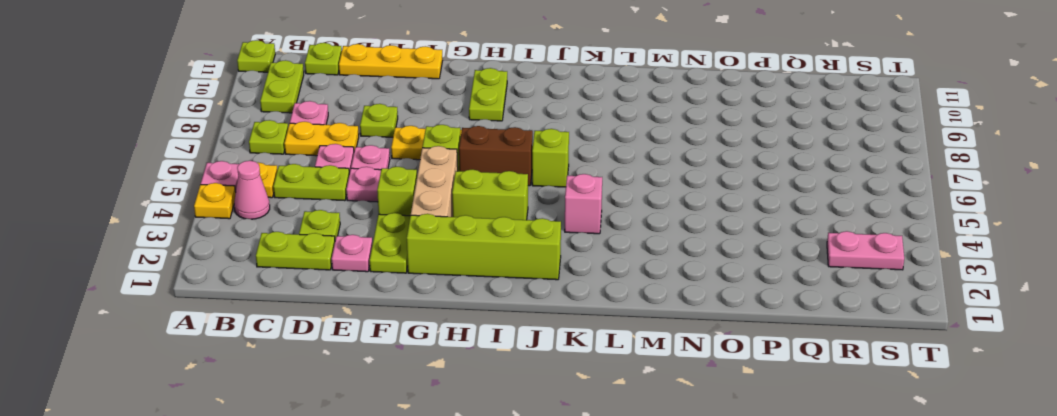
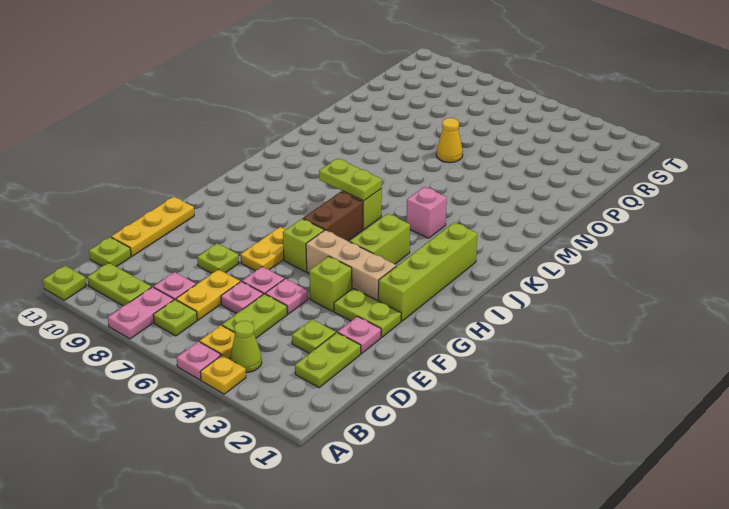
pink 1x1 cone [234,161,270,219] -> lime 1x1 cone [230,321,262,373]
lime 1x2 plate [469,68,507,121] -> lime 1x2 plate moved to [319,158,382,201]
none -> yellow 1x1 cone [436,118,463,163]
pink 1x2 plate [827,231,904,270] -> pink 1x2 plate moved to [108,287,174,339]

